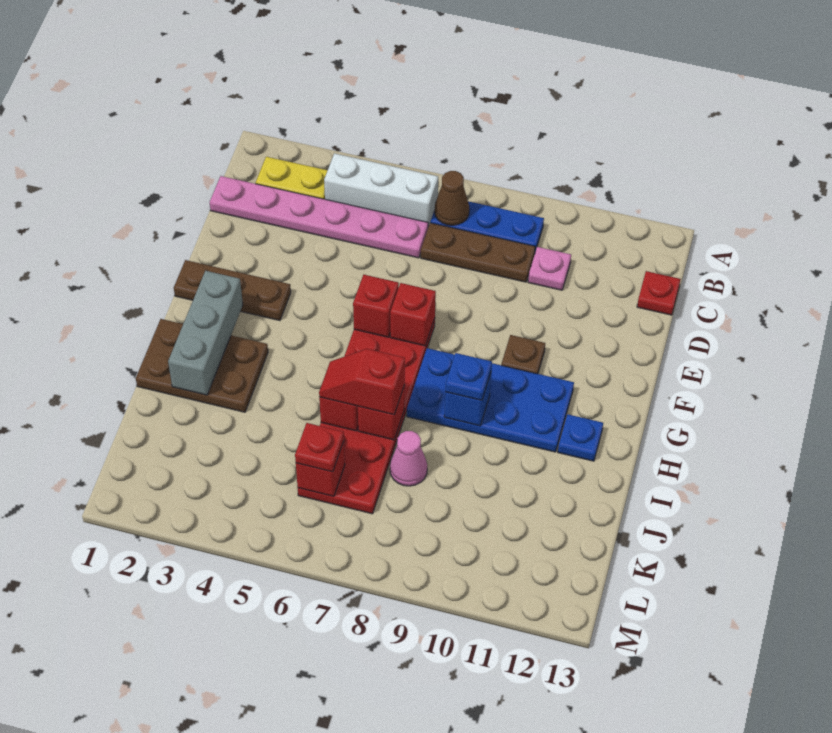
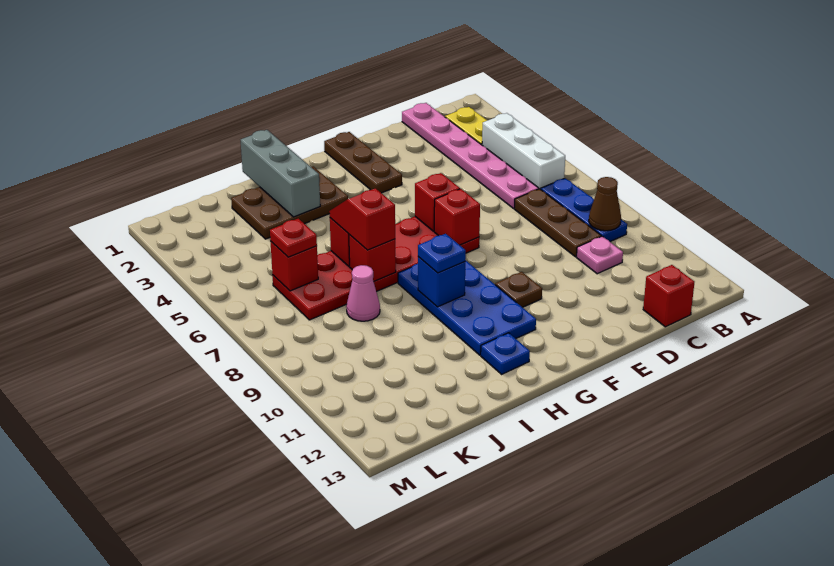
brown 1x1 cone [434,171,469,225] -> brown 1x1 cone moved to [589,177,621,231]
red 1x1 plate [637,271,680,315] -> red 1x1 brick [643,265,694,327]
grey 1x3 brick [168,271,243,395] -> grey 1x3 brick turned to [241,130,320,217]
brown 2x3 plate [136,319,268,412] -> brown 2x3 plate turned to [231,166,348,239]

